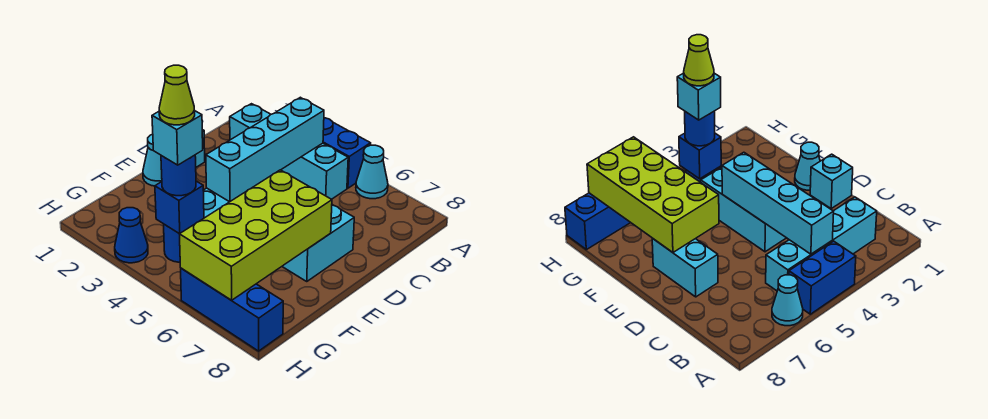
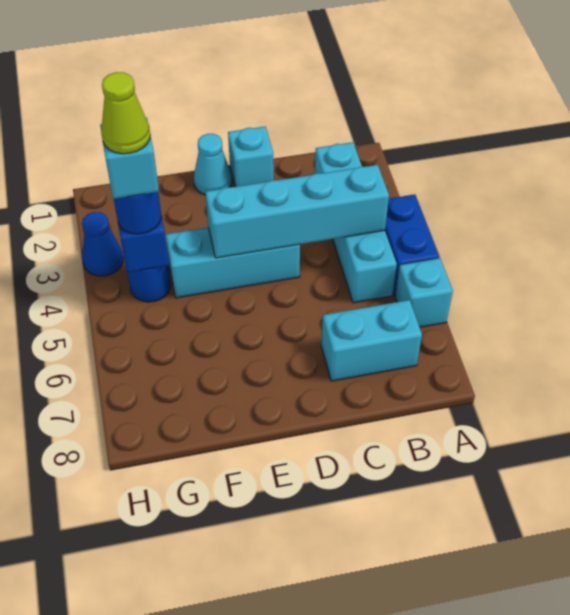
cyan 1x1 cone [356,145,388,199] -> cyan 1x1 brick [395,258,453,327]
cyan 1x2 brick [282,205,354,281] -> cyan 1x2 brick moved to [321,300,422,381]
lime 2x4 brick [180,170,332,300] -> none
blue 1x3 brick [181,268,283,351] -> none

